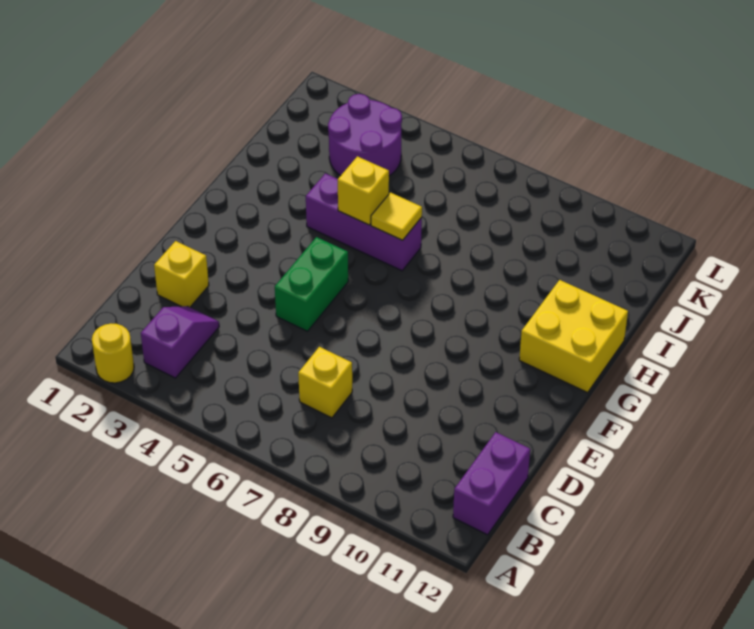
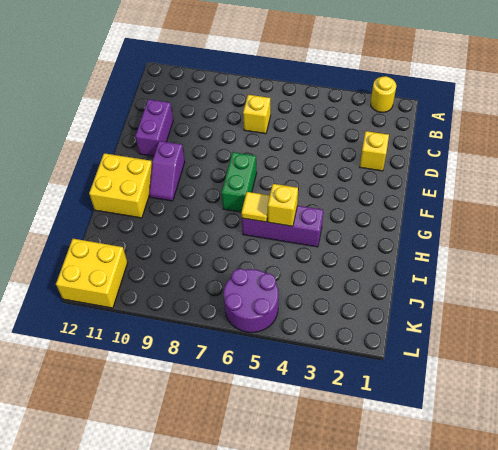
purple 1x2 slope [141,306,219,378] -> purple 1x2 slope moved to [149,141,185,201]
purple 1x2 brick [453,432,530,535] -> purple 1x2 brick moved to [135,99,173,156]
green 1x2 brick [275,237,348,331] -> green 1x2 brick moved to [222,152,257,212]
purple 2x2 round brick [328,94,402,176] -> purple 2x2 round brick moved to [224,269,278,333]
none -> yellow 2x2 brick [56,239,128,308]

